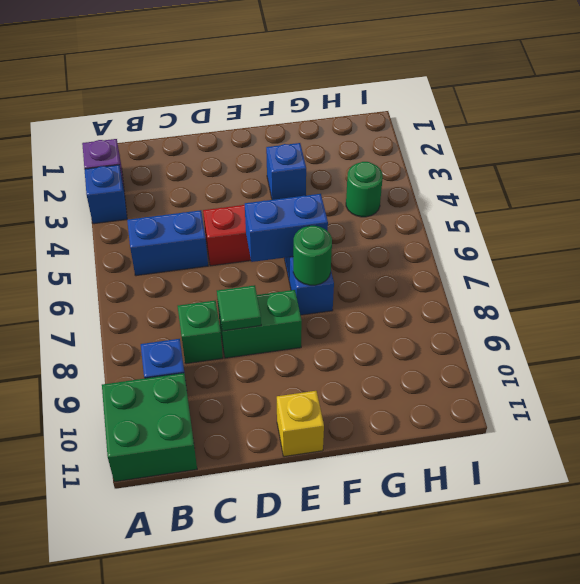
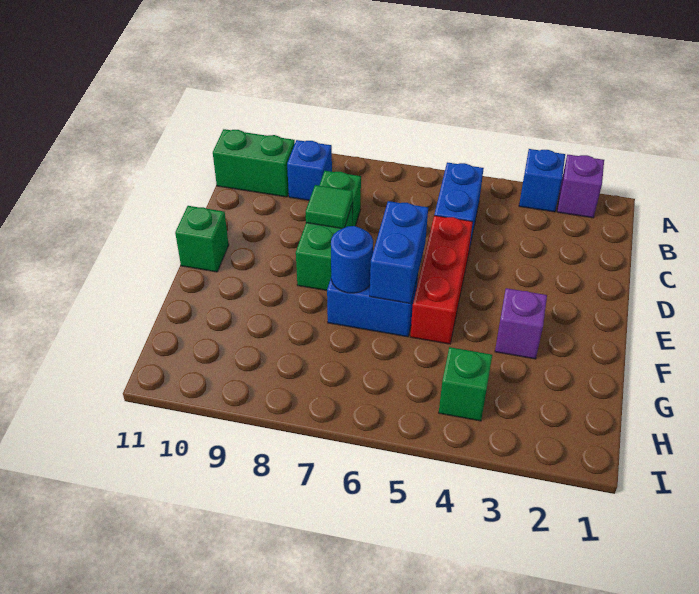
green 2x2 brick [102,373,197,482] -> green 1x2 brick [213,129,295,197]
yellow 1x1 brick [277,391,324,457] -> green 1x1 brick [175,206,229,272]
blue 1x1 brick [266,143,306,200] -> purple 1x1 brick [495,288,547,359]
green 1x1 round brick [293,226,332,285] -> blue 1x1 round brick [331,226,373,293]
green 1x1 round brick [346,162,383,217] -> green 1x1 brick [439,347,492,421]

